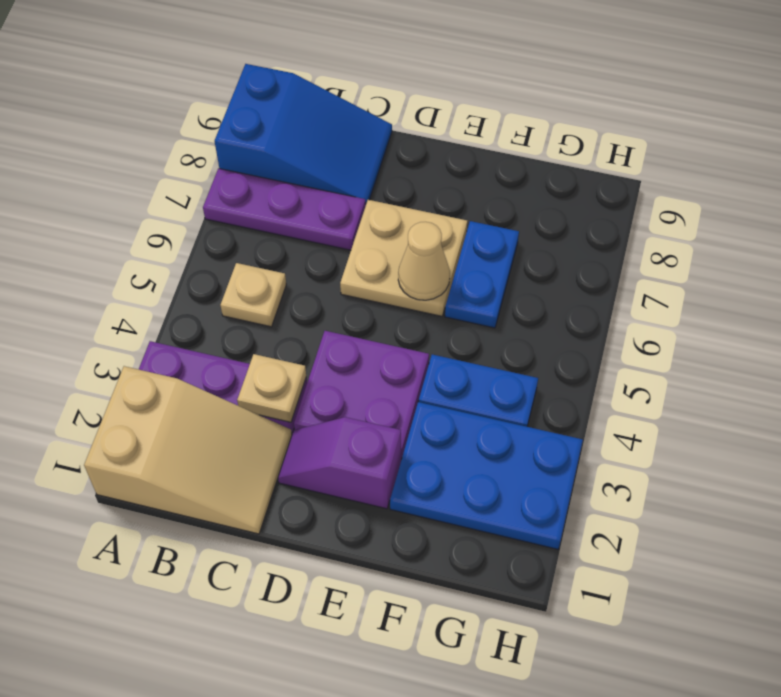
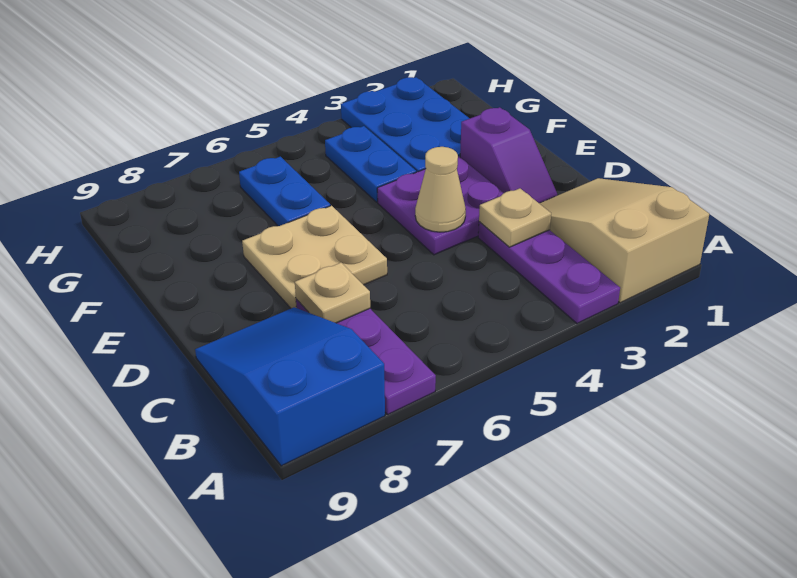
tan 1x1 plate [220,263,286,327] -> tan 1x1 plate moved to [295,263,370,323]
tan 1x1 cone [398,222,450,300] -> tan 1x1 cone moved to [415,147,466,232]
blue 1x2 plate [445,221,519,328] -> blue 1x2 plate turned to [239,157,330,226]

